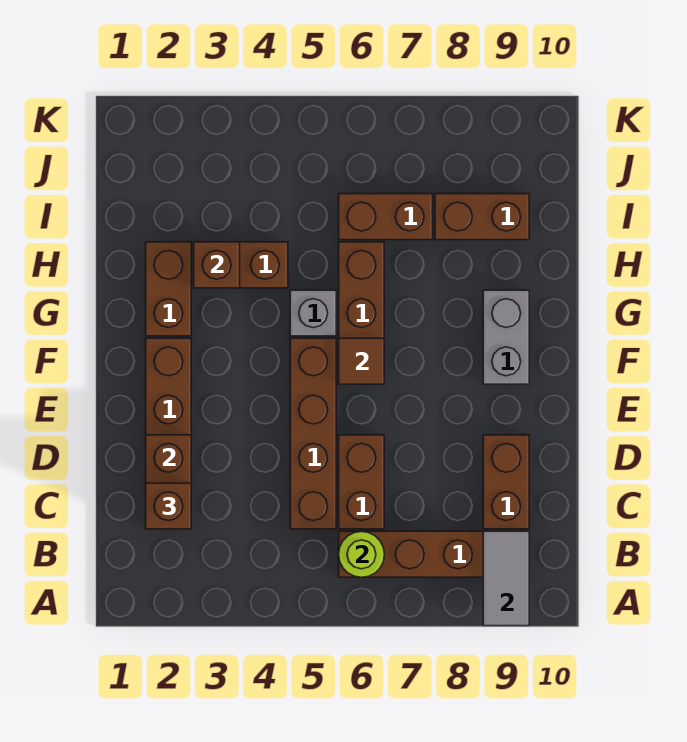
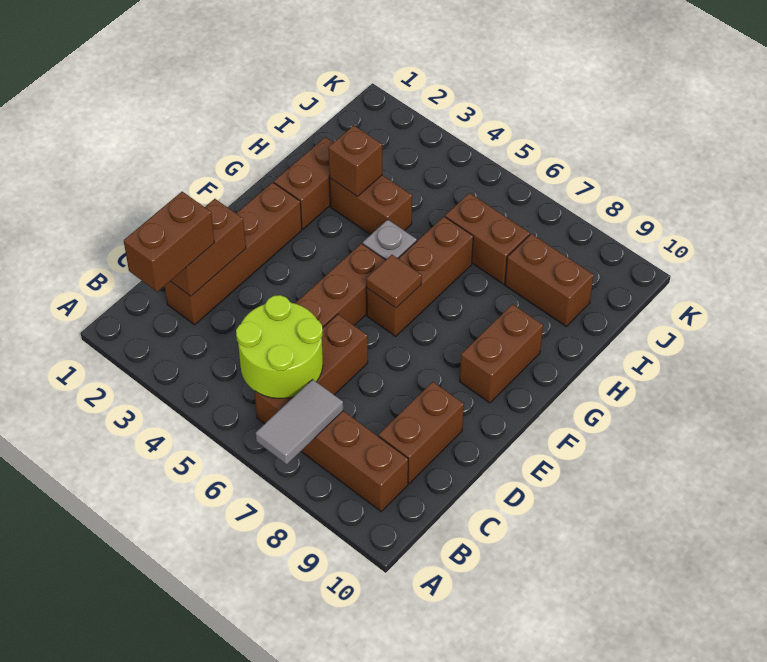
grey 1x2 tile [483,531,529,626] -> grey 1x2 tile moved to [256,379,343,464]
lime 1x1 round brick [339,531,384,577] -> lime 2x2 round brick [236,295,323,398]
brown 1x1 brick [146,483,191,529] -> brown 1x2 brick [124,192,215,292]
grey 1x2 brick [483,290,529,384] -> brown 1x2 brick [460,304,543,403]

